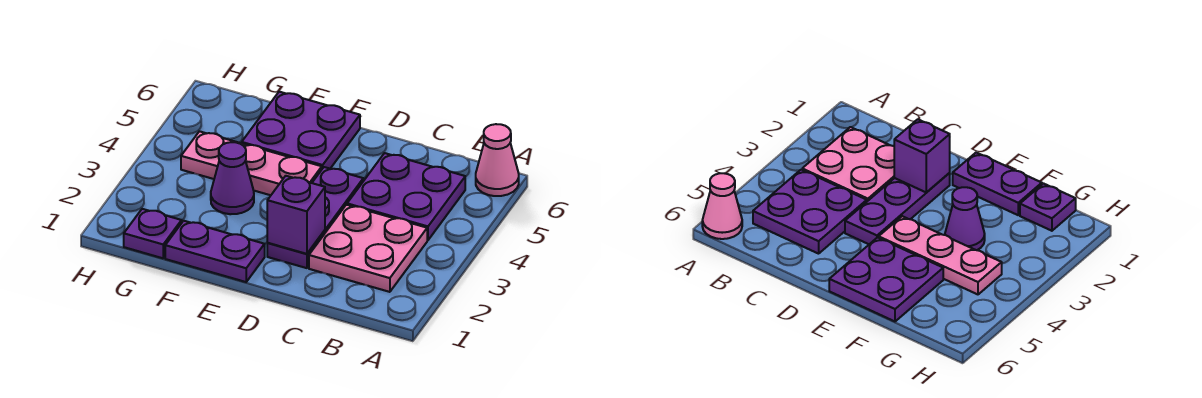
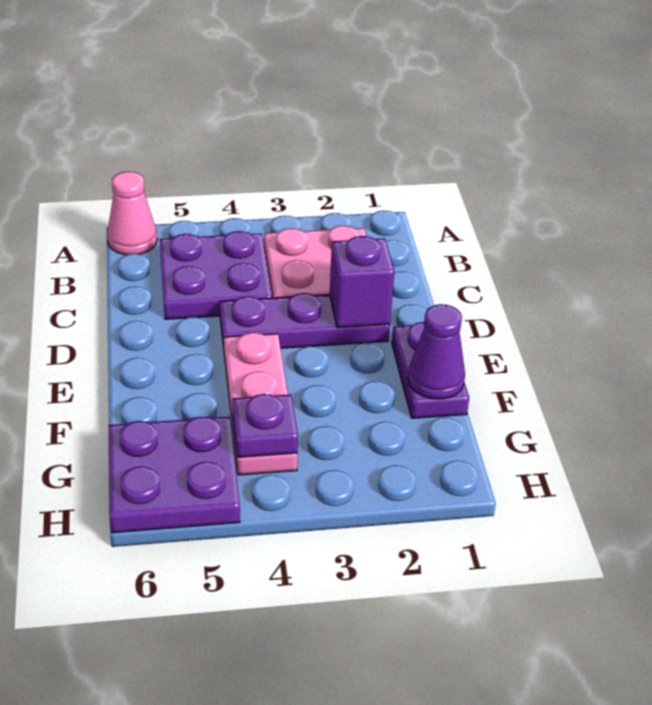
purple 2x2 plate [242,92,360,169] -> purple 2x2 plate moved to [109,416,240,533]
purple 1x1 cone [211,142,254,214] -> purple 1x1 cone moved to [408,304,465,399]
purple 1x1 plate [124,209,182,258] -> purple 1x1 plate moved to [232,394,298,457]

